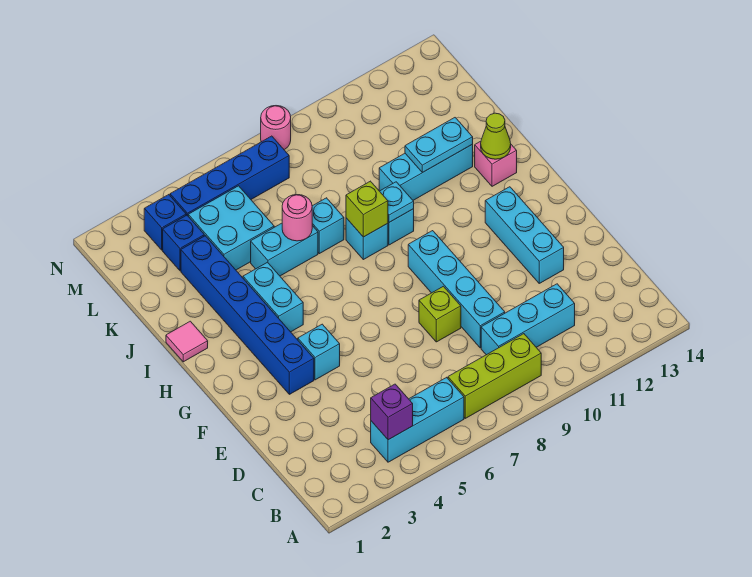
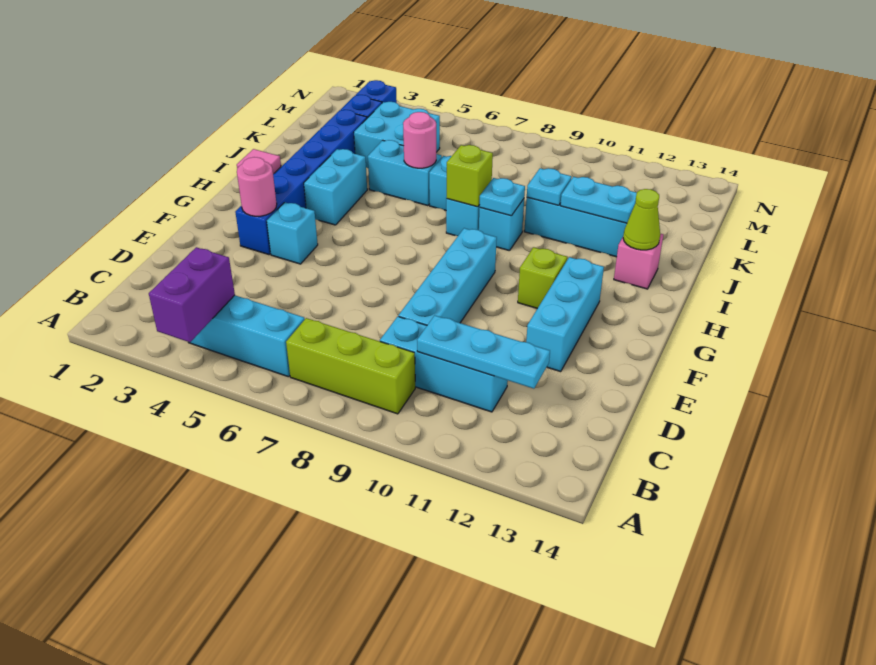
purple 1x1 brick [371,384,413,440] -> purple 1x2 brick [149,247,235,342]
none -> cyan 1x3 plate [417,315,550,389]
lime 1x1 brick [419,286,461,342] -> lime 1x1 brick moved to [518,247,567,309]
none -> cyan 1x1 plate [527,168,572,205]
blue 1x4 brick [170,136,289,215] -> none
pink 1x1 round brick [261,106,291,150] -> pink 1x1 round brick moved to [237,157,277,216]

